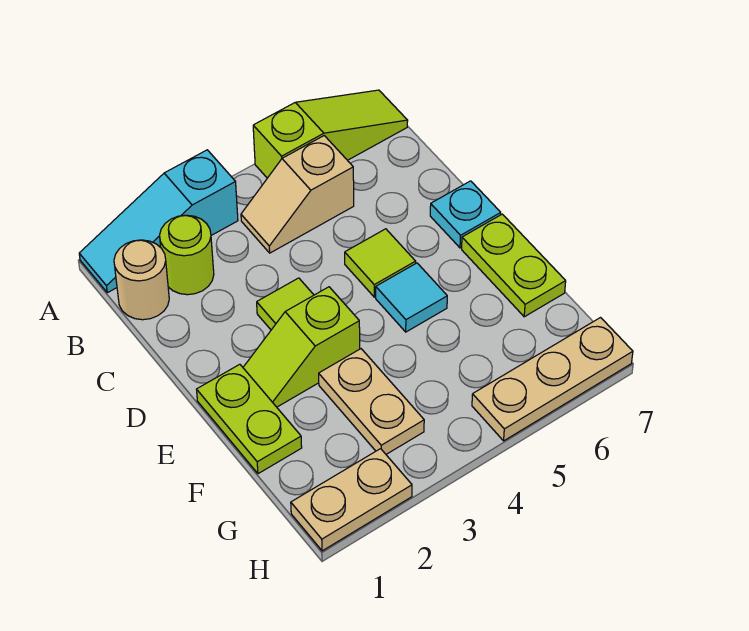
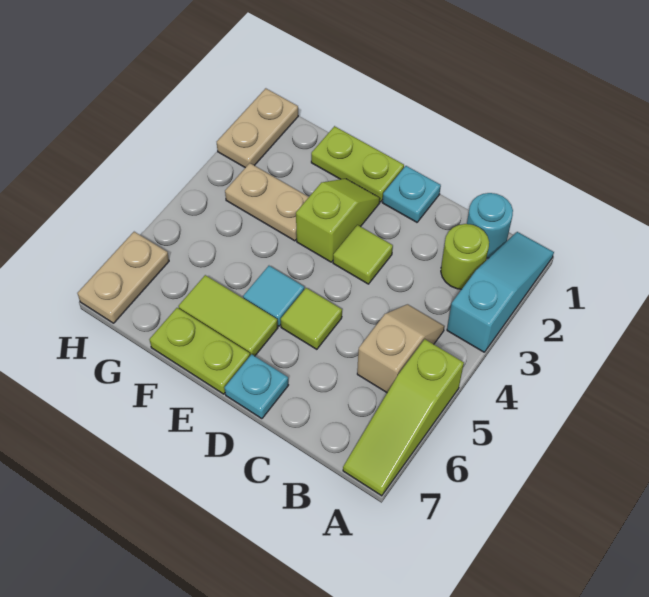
tan 1x1 round brick [114,240,169,320] -> cyan 1x1 round brick [467,193,513,258]
none -> cyan 1x1 plate [382,166,441,222]
none -> lime 1x2 tile [178,275,278,356]
tan 1x3 plate [472,318,633,441] -> tan 1x2 plate [77,232,169,323]

